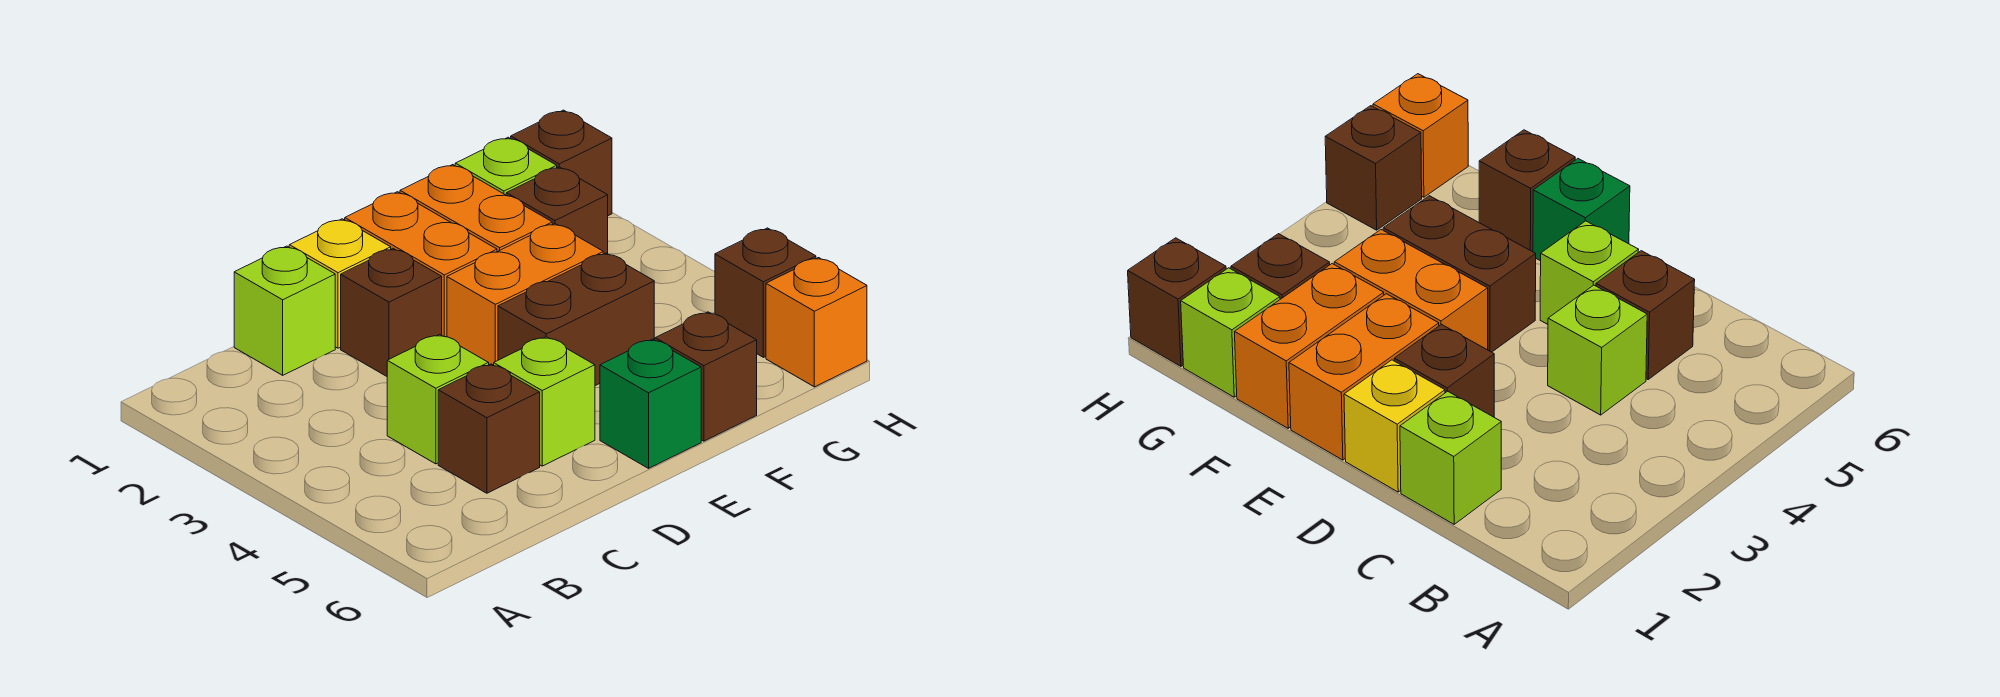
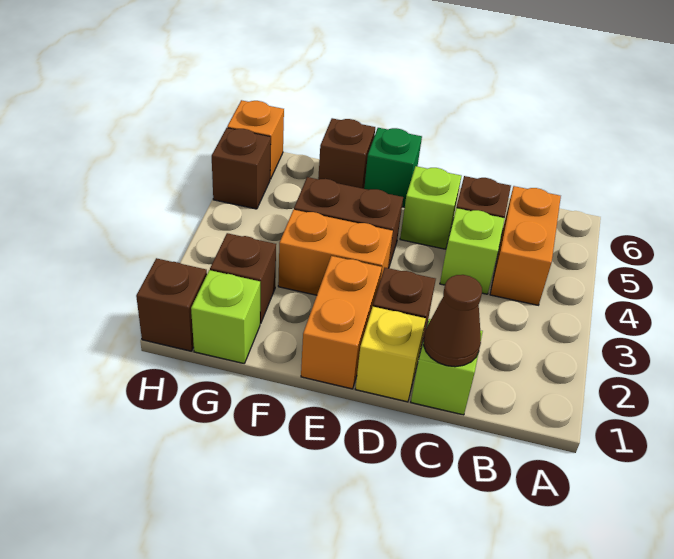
none -> brown 1x1 cone [423,275,482,367]
orange 1x2 brick [400,165,552,252] -> orange 1x2 brick moved to [490,186,561,305]

